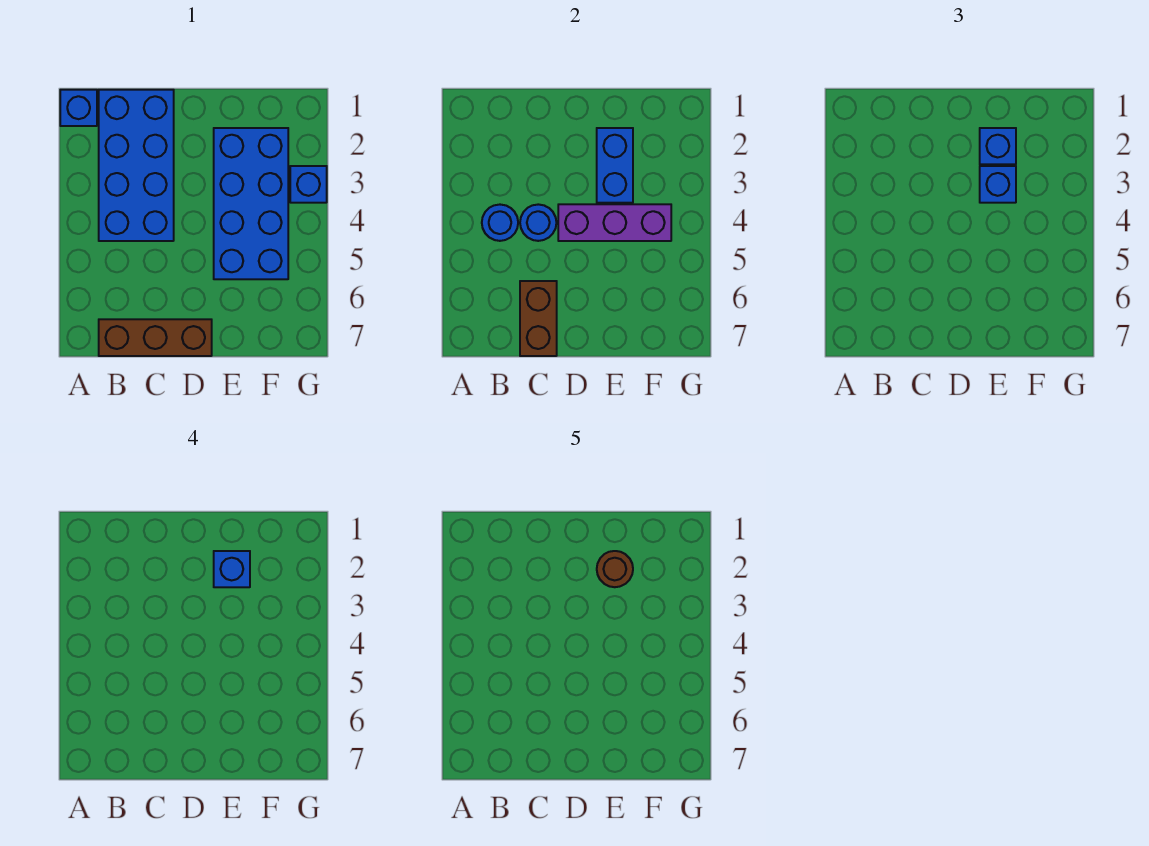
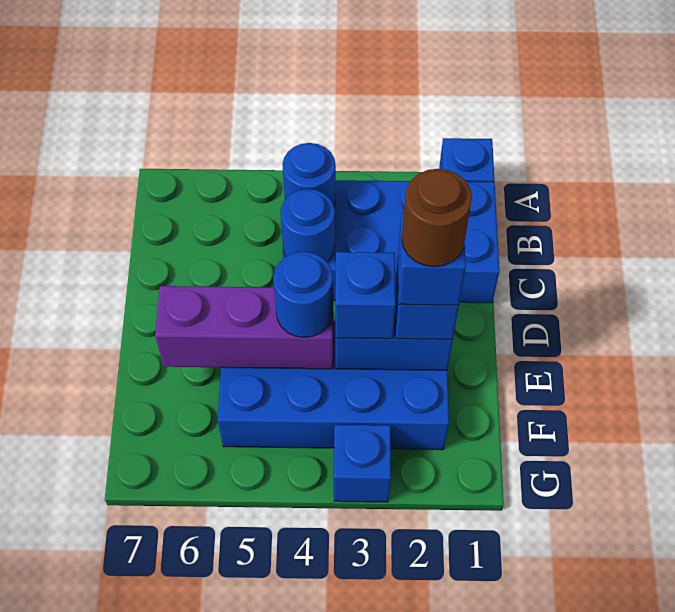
brown 1x3 brick [99,319,212,356] -> none
brown 1x2 brick [520,281,557,356] -> none
purple 1x3 brick [558,204,671,241] -> purple 1x3 brick turned to [155,286,334,369]
none -> blue 1x1 round brick [273,252,333,337]

